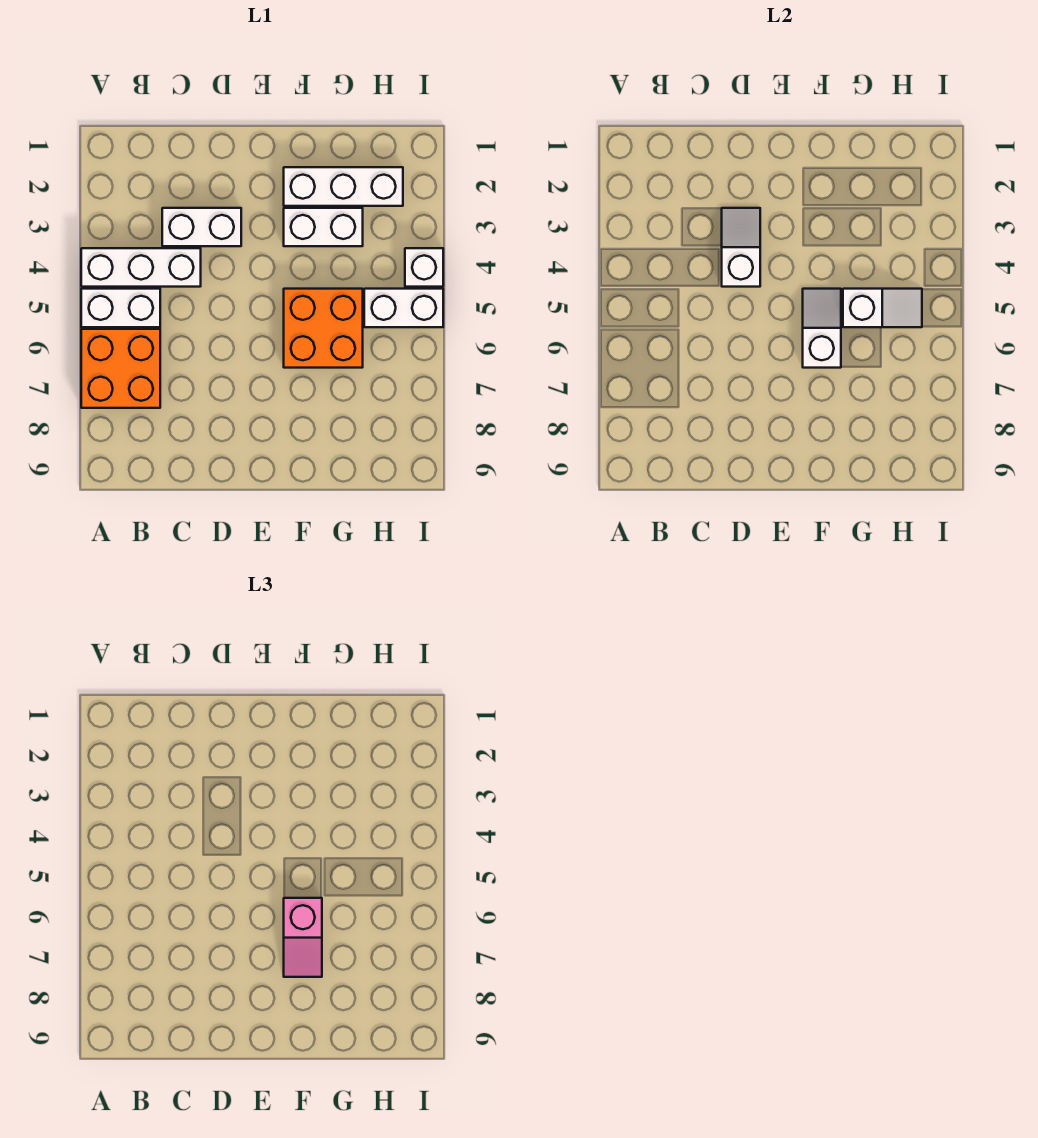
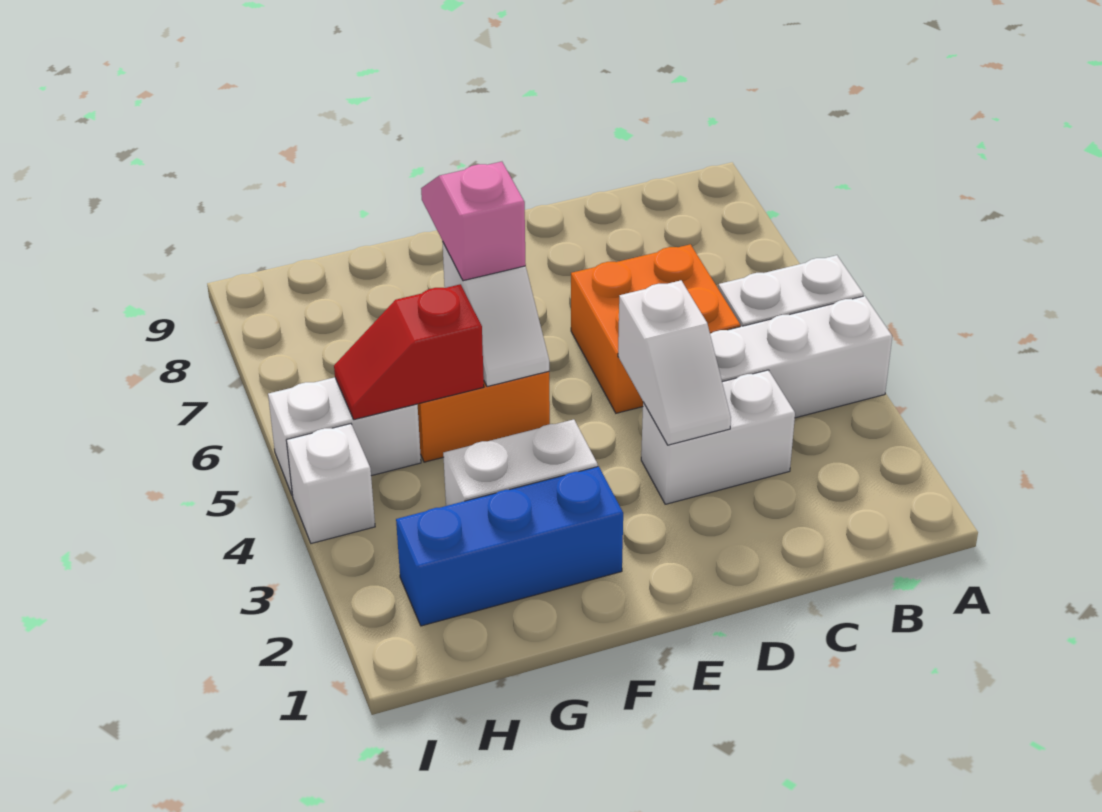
orange 2x2 brick [81,329,160,408] -> orange 2x2 brick moved to [571,244,740,413]
white 1x3 brick [284,167,403,206] -> blue 1x3 brick [396,466,623,626]
white 1x2 slope [843,289,922,327] -> red 1x2 slope [334,284,484,420]

